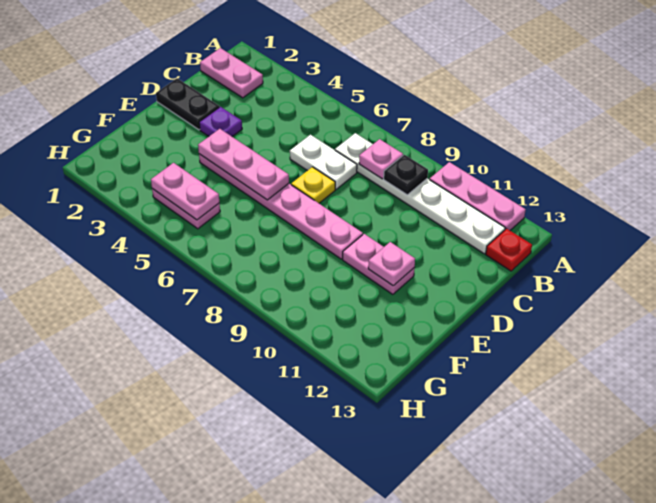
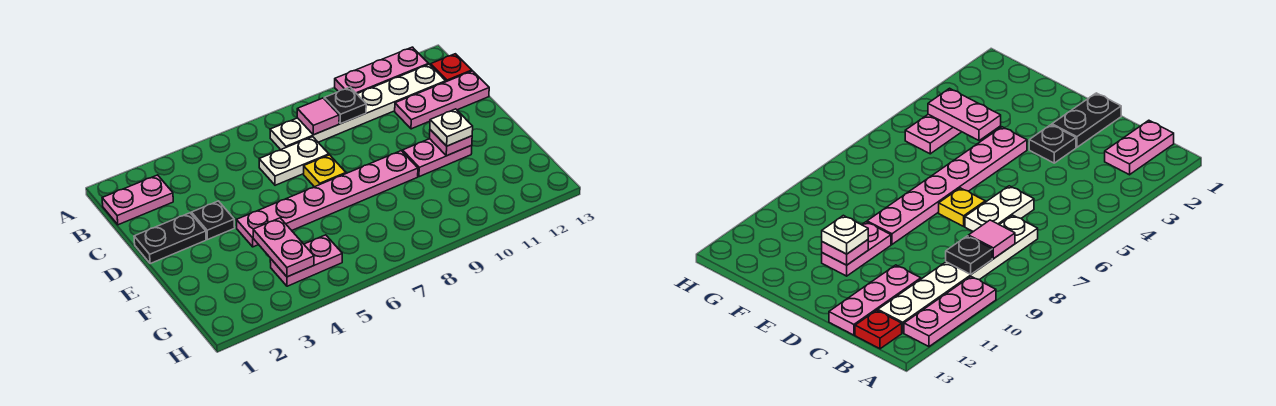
pink 1x1 plate [359,139,403,179] -> pink 1x1 tile [297,98,339,135]
purple 1x1 plate [199,107,242,136] -> black 1x1 plate [192,201,235,239]
pink 1x3 plate [198,129,289,200] -> pink 1x3 plate moved to [395,71,489,129]
none -> white 1x1 plate [430,109,473,146]
pink 1x2 plate [151,163,219,220] -> pink 1x2 plate turned to [253,218,314,277]

